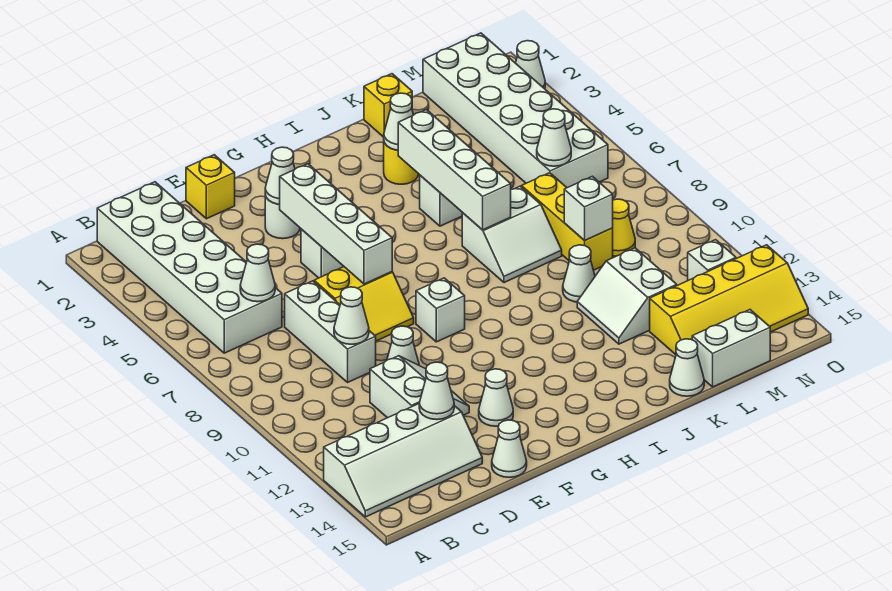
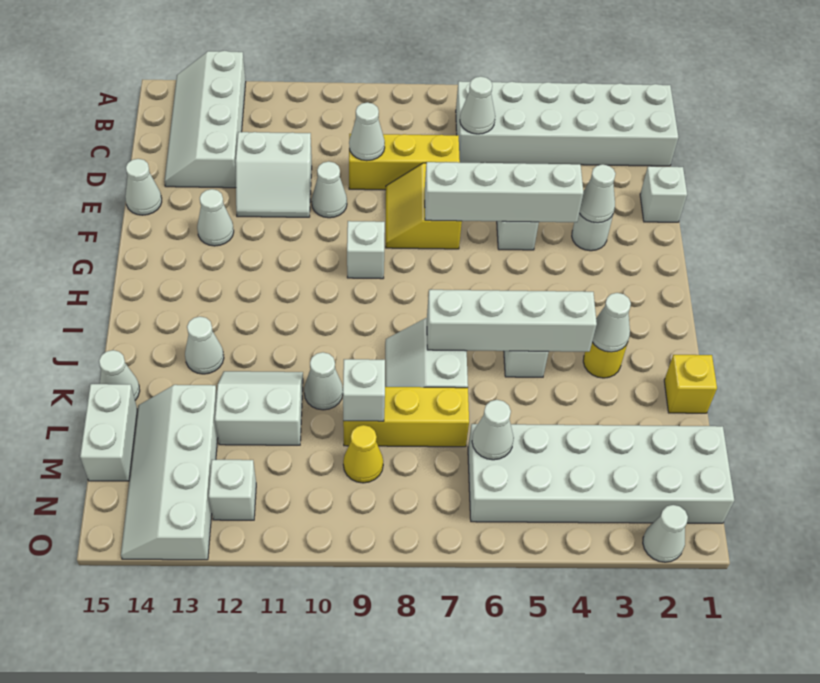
white 1x3 brick [285,281,376,382] -> yellow 1x3 brick [349,134,460,190]
white 1x1 cone [419,362,454,420] -> white 1x1 cone moved to [185,317,224,374]
yellow 1x1 brick [186,155,235,219] -> white 1x1 brick [640,166,687,222]
yellow 2x4 slope [650,245,808,355] -> white 2x4 slope [121,385,218,560]

